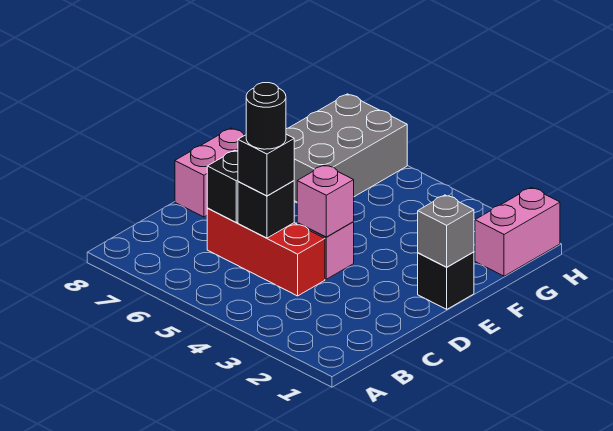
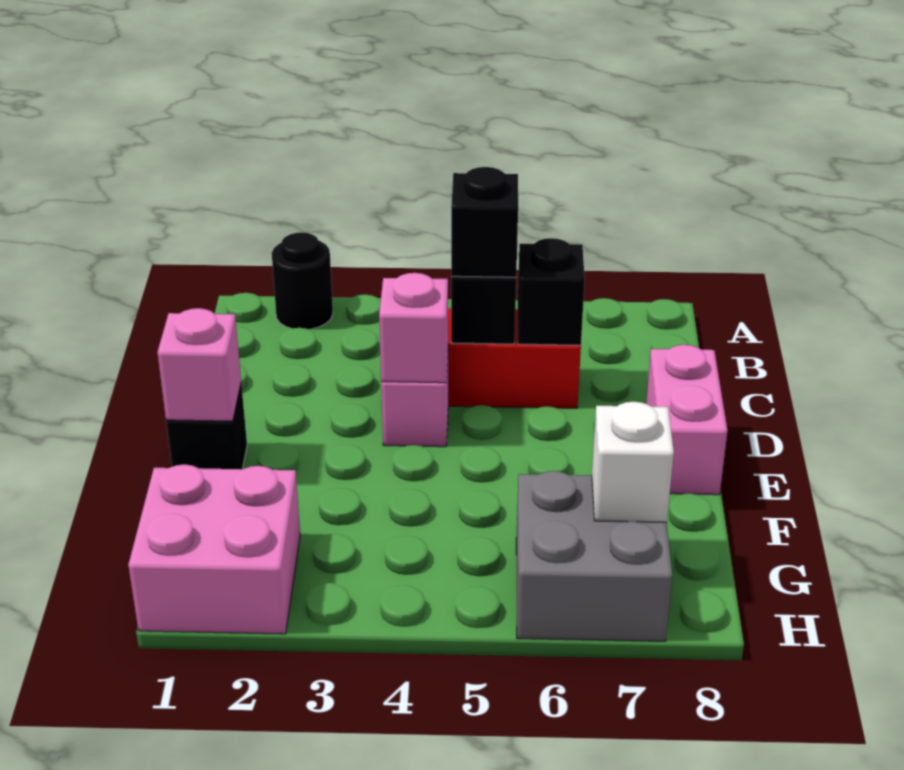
black 1x1 round brick [246,83,286,149] -> black 1x1 round brick moved to [272,232,333,329]
grey 1x1 brick [418,195,474,267] -> pink 1x1 brick [158,308,241,421]
grey 2x3 brick [286,94,407,202] -> grey 2x2 brick [516,471,672,641]
pink 1x2 brick [475,188,560,276] -> pink 2x2 brick [128,464,300,634]
none -> white 1x1 brick [592,402,674,522]

